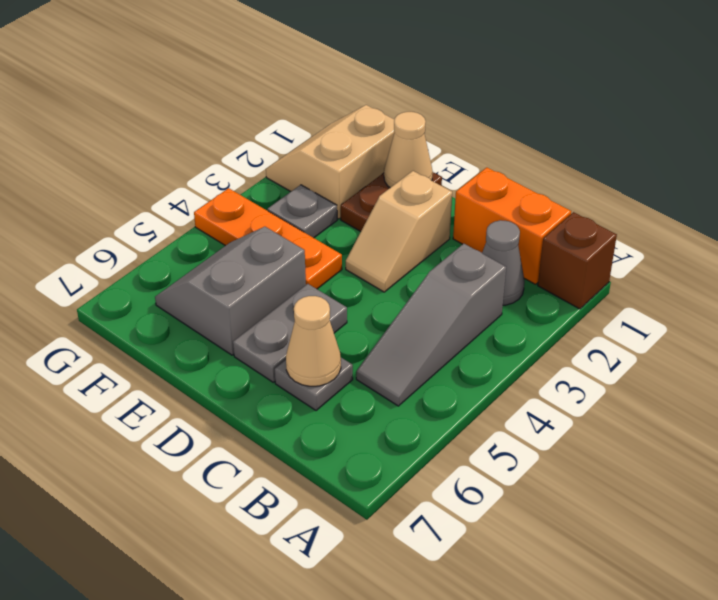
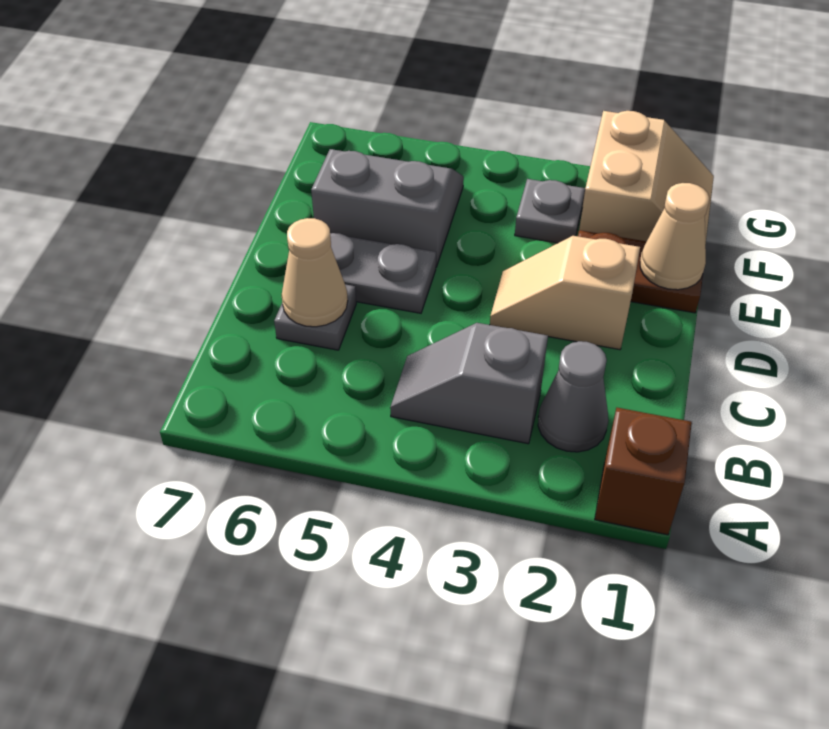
orange 1x2 brick [453,167,571,284] -> none
grey 1x3 slope [356,244,506,406] -> grey 1x2 slope [390,323,548,444]
orange 1x3 plate [194,188,342,289] -> none
tan 2x2 slope [266,105,395,219] -> tan 2x2 slope turned to [579,111,714,244]

